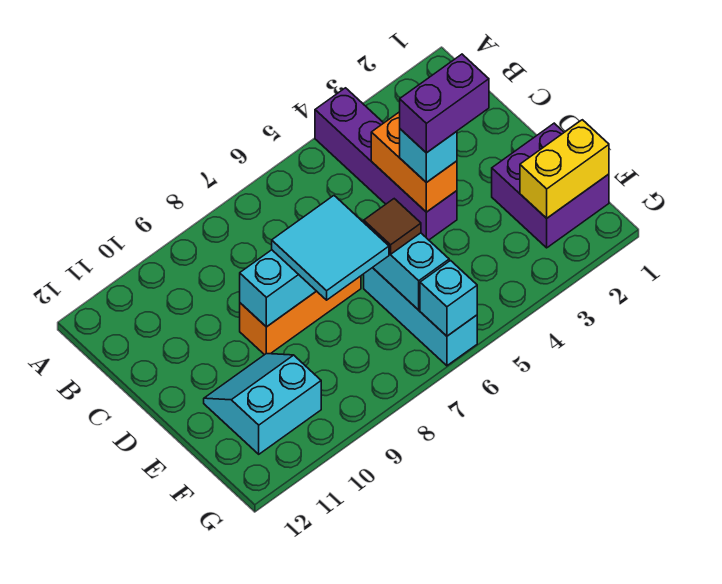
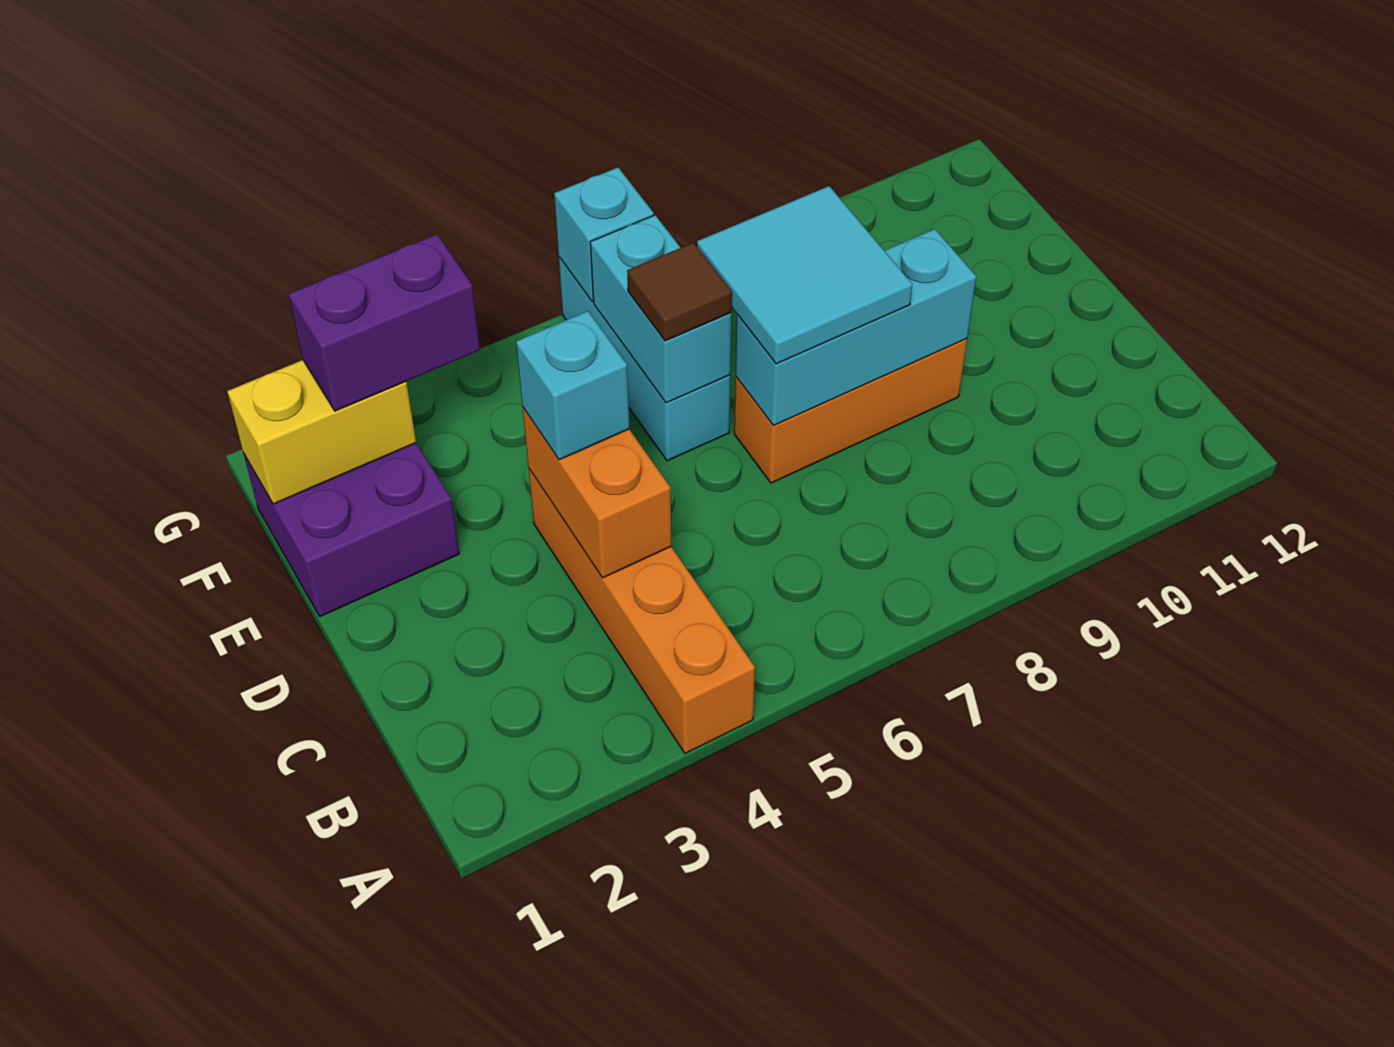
purple 1x4 brick [315,88,457,240] -> orange 1x4 brick [529,469,755,753]
purple 1x2 brick [400,54,489,153] -> purple 1x2 brick moved to [289,234,480,411]
cyan 2x2 slope [204,354,321,454] -> none

